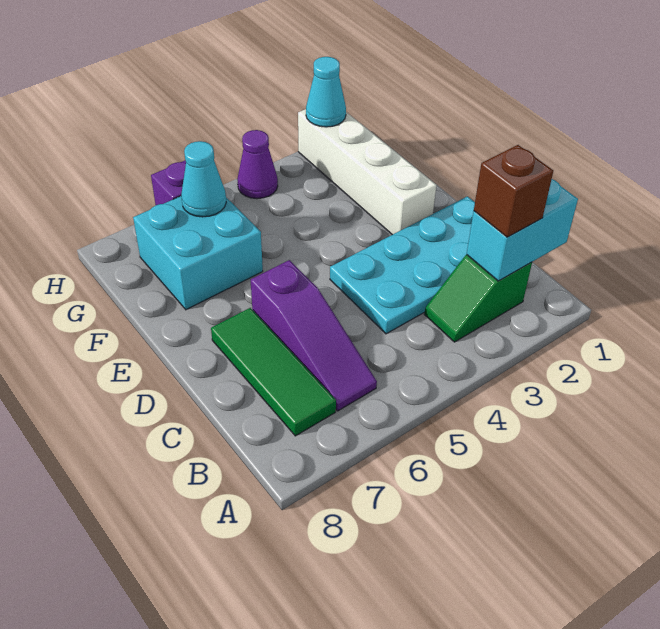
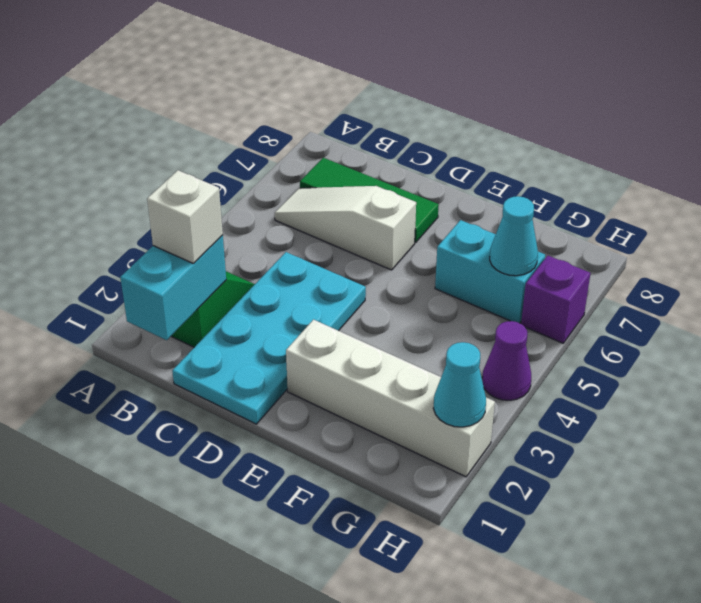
brown 1x1 brick [474,145,553,237] -> white 1x1 brick [147,170,223,264]
purple 1x3 slope [251,260,377,411] -> white 1x3 slope [275,186,416,270]
cyan 2x2 brick [133,196,263,310] -> cyan 1x2 brick [435,220,545,323]

